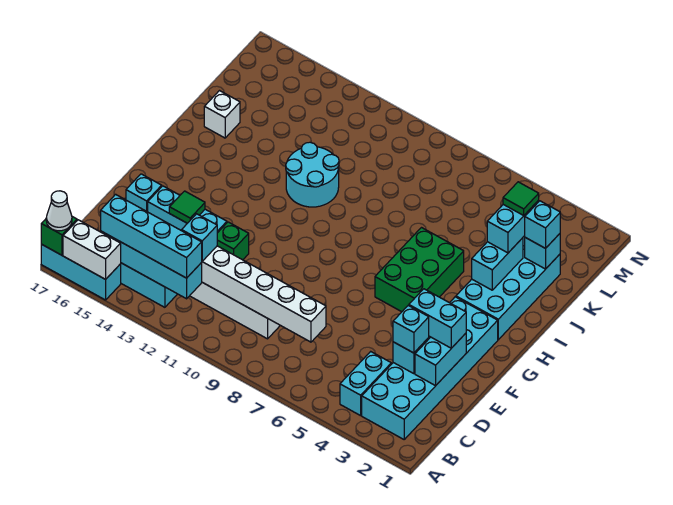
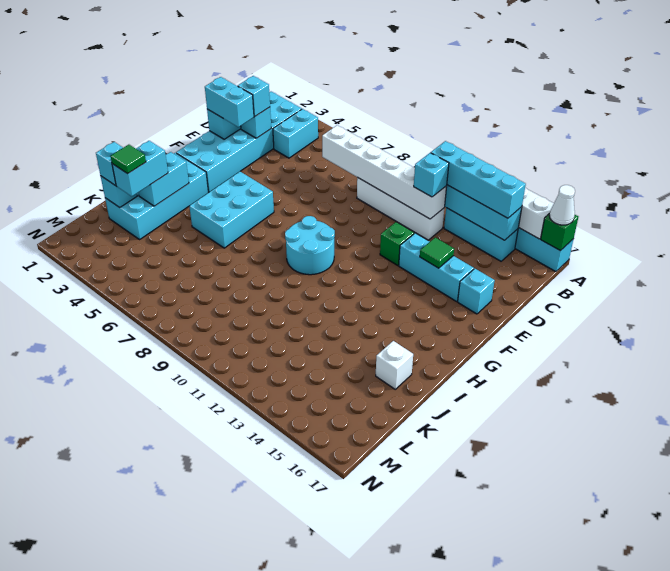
green 2x3 brick [375,228,464,312] -> cyan 2x3 brick [189,171,274,248]
cyan 2x2 round brick [286,142,339,207] -> cyan 2x2 round brick moved to [285,216,335,275]

